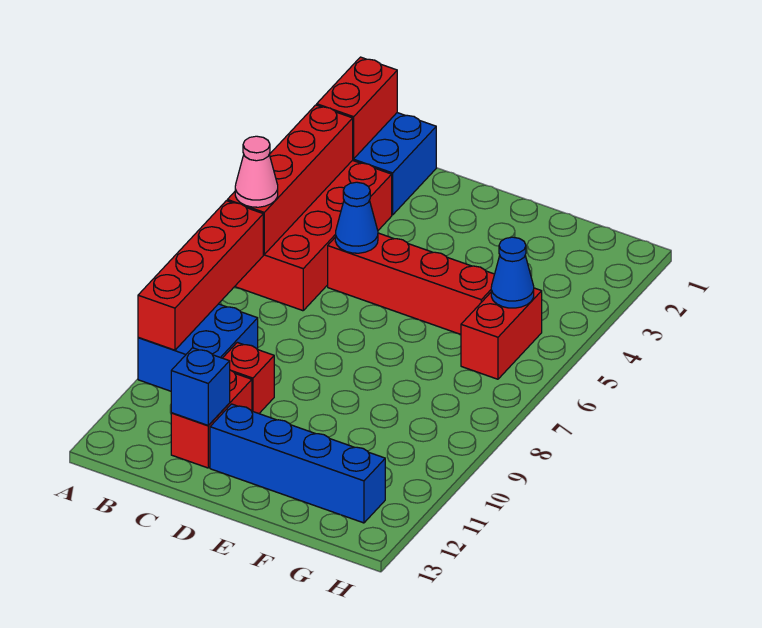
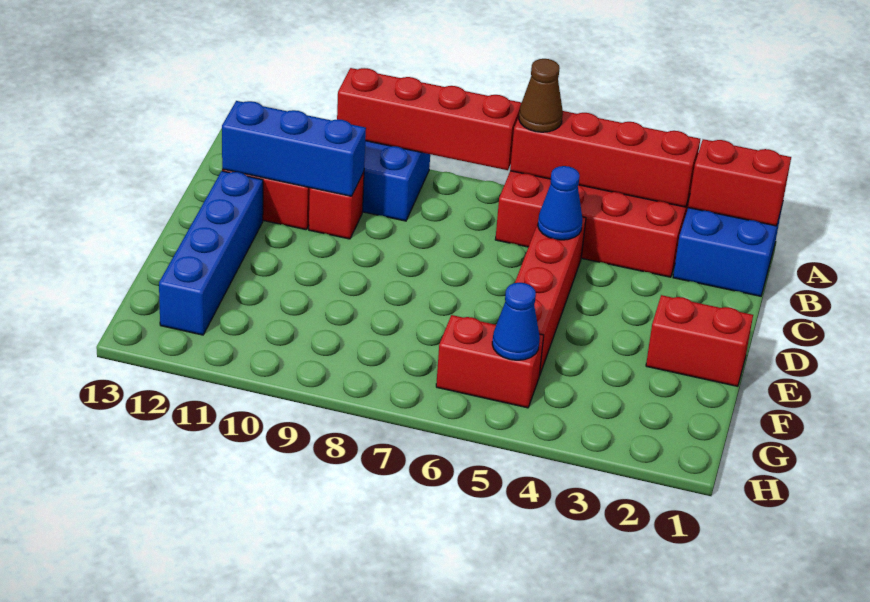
pink 1x1 cone [235,136,278,207] -> brown 1x1 cone [519,59,563,132]
blue 1x1 brick [171,348,230,425] -> blue 1x3 brick [222,101,366,196]
none -> red 1x2 brick [646,295,753,386]

